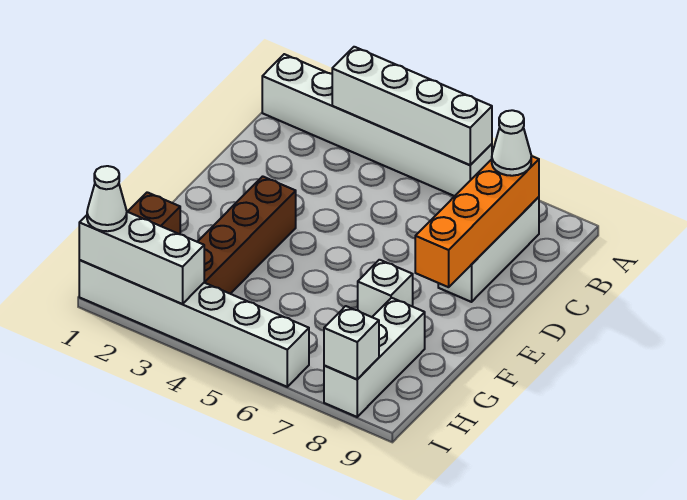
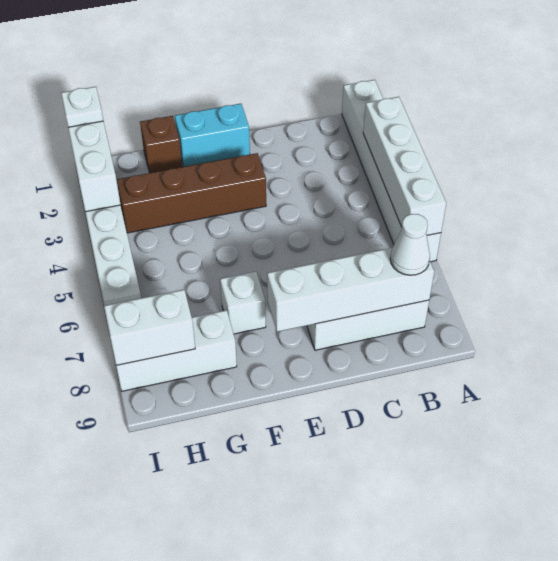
orange 1x4 brick [415,156,539,287] -> white 1x4 brick [267,248,434,332]
none -> cyan 1x2 brick [175,104,250,167]
white 1x1 cone [87,166,127,231] -> white 1x1 plate [61,87,103,127]
white 1x1 brick [324,306,379,379] -> white 1x2 brick [104,290,195,365]

